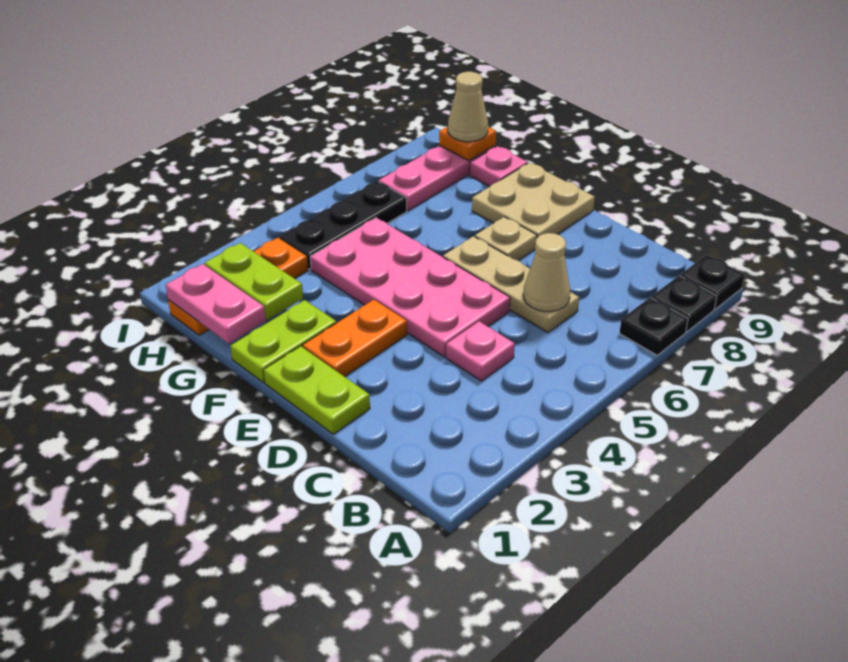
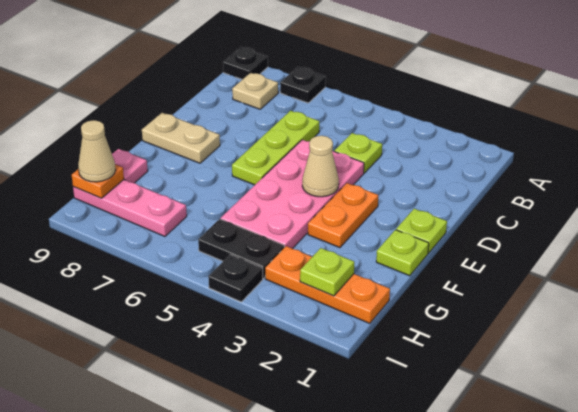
black 1x1 plate [651,276,717,332] -> black 1x1 plate moved to [208,254,263,302]
pink 1x1 plate [446,321,515,381] -> lime 1x1 plate [334,133,382,173]
tan 1x3 plate [443,236,579,333] -> lime 1x3 plate [232,111,319,185]
tan 1x1 cone [523,233,570,312] -> tan 1x1 cone moved to [302,136,339,197]
lime 1x2 plate [264,346,370,434] -> lime 1x1 plate [396,209,447,253]
orange 1x2 plate [302,300,407,377] -> orange 1x2 plate turned to [308,183,378,248]
tan 1x1 plate [475,217,537,261] -> tan 1x1 plate moved to [232,73,278,109]
tan 2x2 plate [472,163,595,238] -> tan 1x2 plate [142,113,220,163]
lime 1x2 plate [231,300,336,383] -> lime 1x1 plate [376,230,429,276]
pink 1x2 plate [166,264,266,343] -> none
lime 1x2 plate [205,243,303,320] -> lime 1x1 plate [300,248,354,296]
black 1x3 plate [279,181,407,269] -> black 1x2 plate [198,219,284,278]

